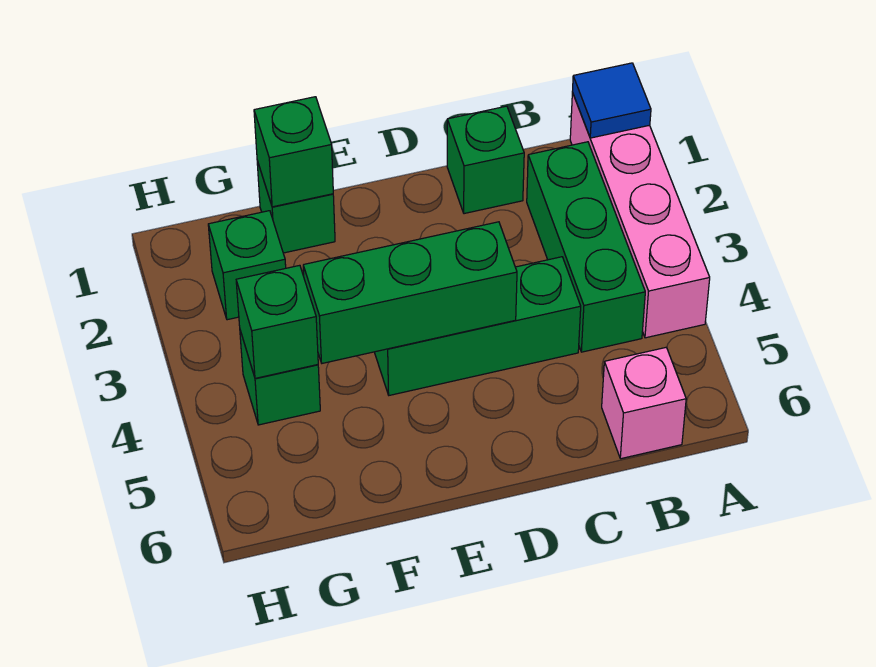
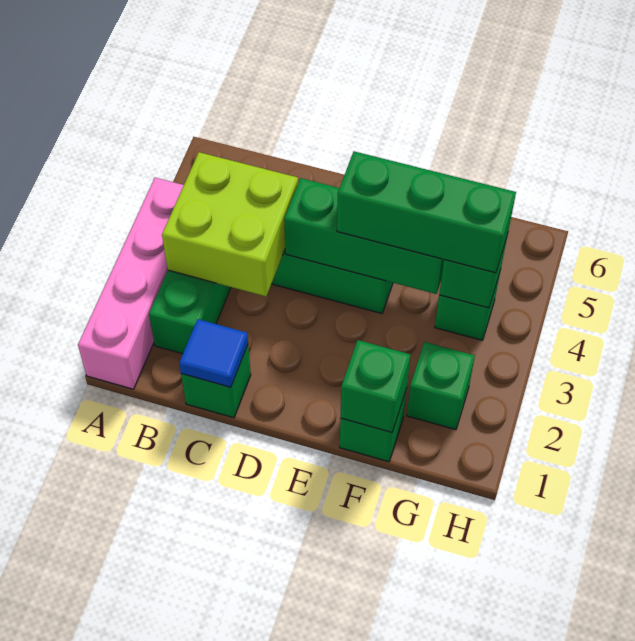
blue 1x1 tile [572,63,651,138] -> blue 1x1 tile moved to [179,319,248,387]
none -> lime 2x2 brick [162,152,298,296]
pink 1x1 brick [602,347,686,459] -> none
none -> green 1x3 brick [337,151,516,273]

